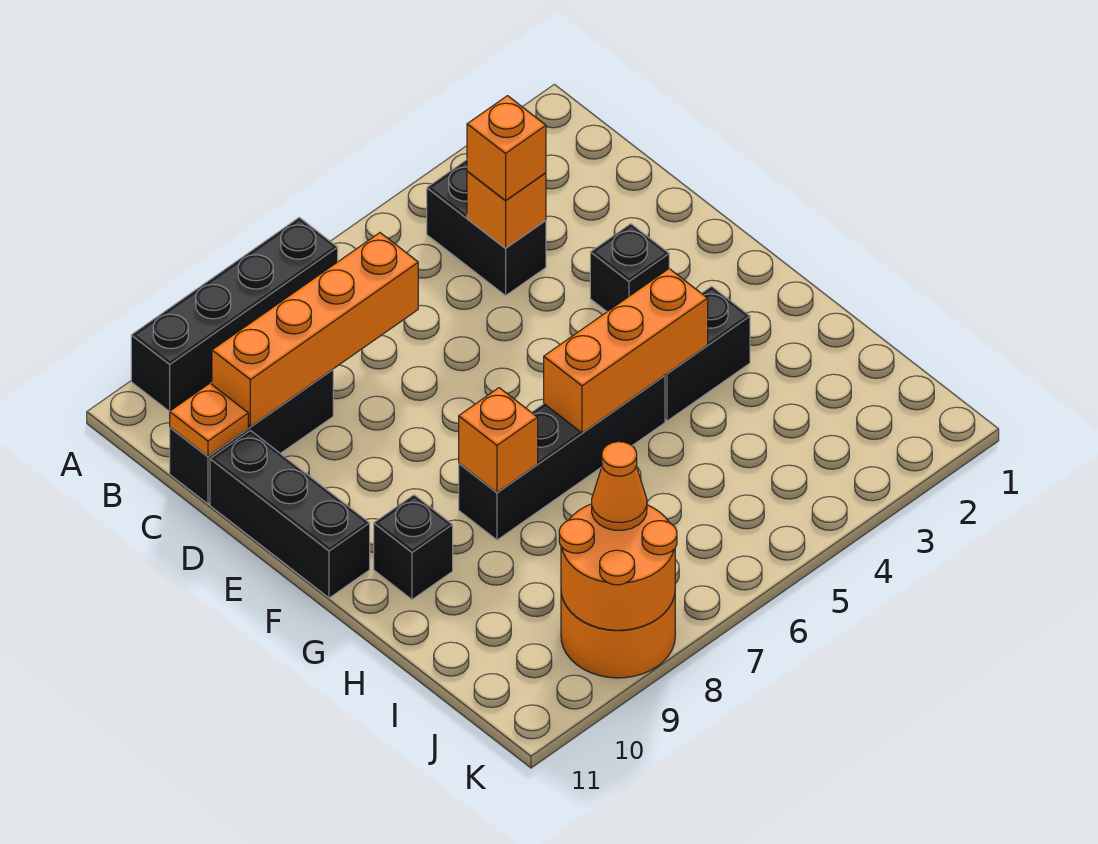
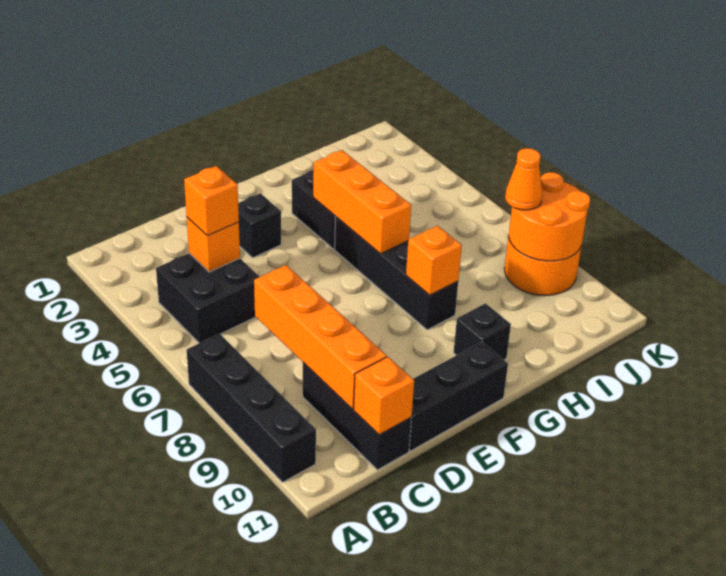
black 1x2 brick [427,160,546,296] -> black 2x2 brick [156,253,260,343]
orange 1x1 plate [170,383,248,456] -> orange 1x1 brick [354,357,414,435]

